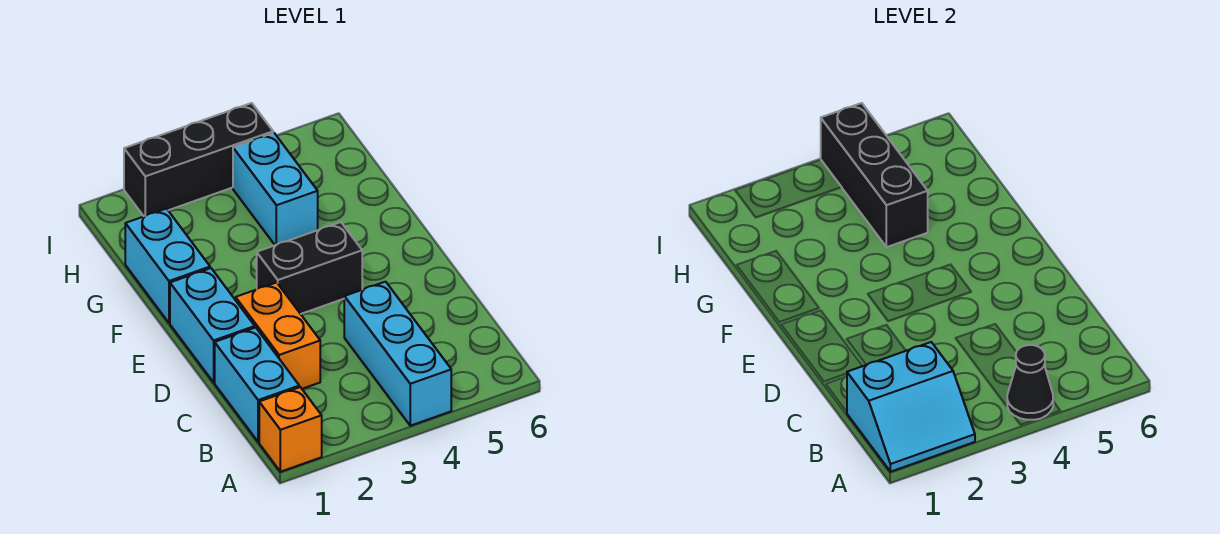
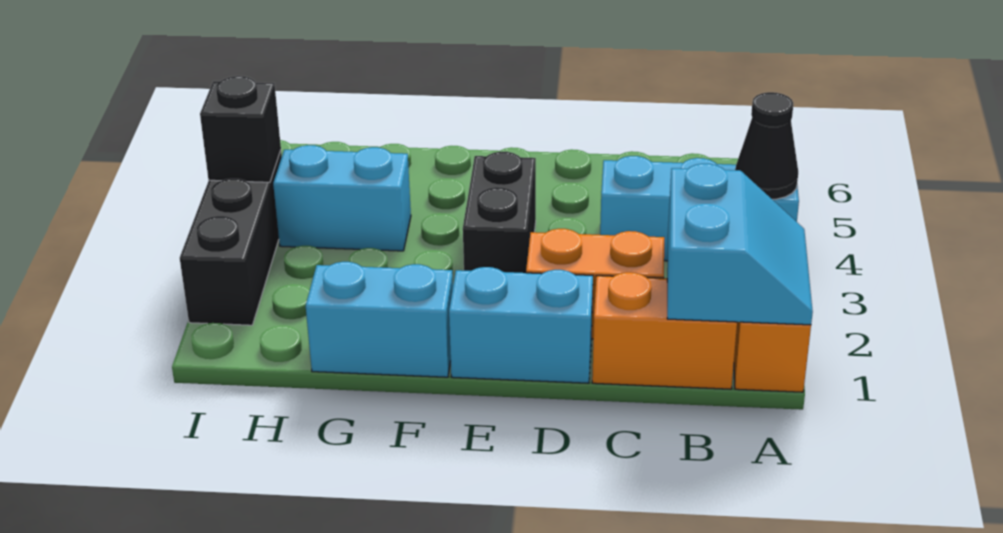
cyan 1x2 brick [215,328,299,442] -> orange 1x2 brick [592,272,737,389]
black 1x3 brick [821,103,928,247] -> black 1x1 brick [200,76,281,182]

